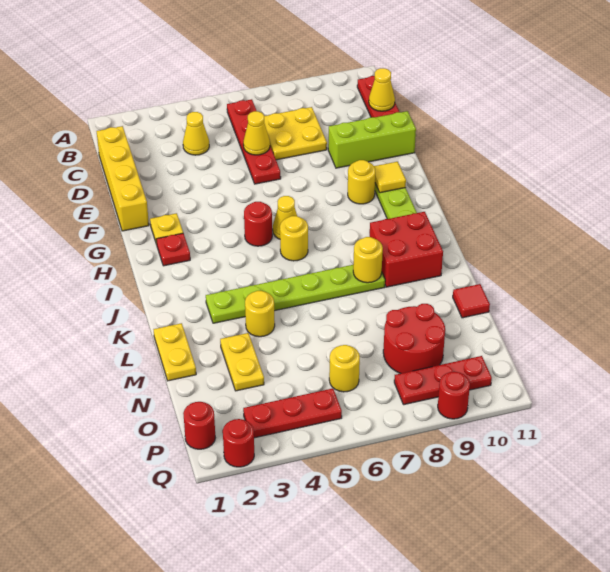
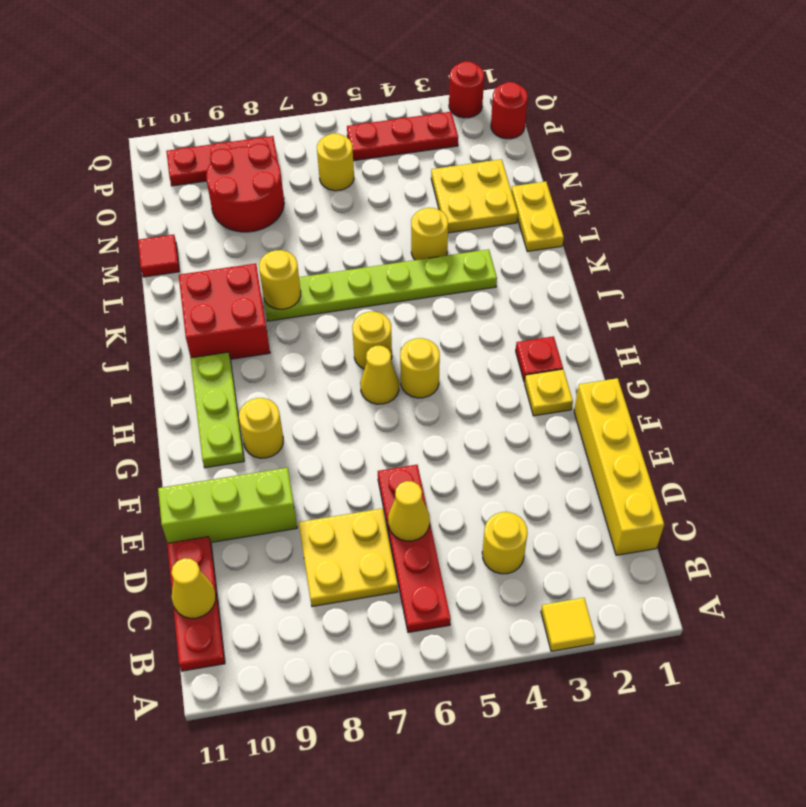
yellow 1x1 cone [183,112,209,155] -> yellow 1x1 round brick [482,512,528,574]
yellow 1x1 tile [374,162,406,193] -> yellow 1x1 tile moved to [541,598,595,651]
red 1x1 round brick [244,202,272,246] -> yellow 1x1 round brick [400,338,440,398]
yellow 1x2 plate [220,333,264,391] -> yellow 2x2 plate [431,159,518,233]
red 1x1 round brick [438,372,470,419] -> none

